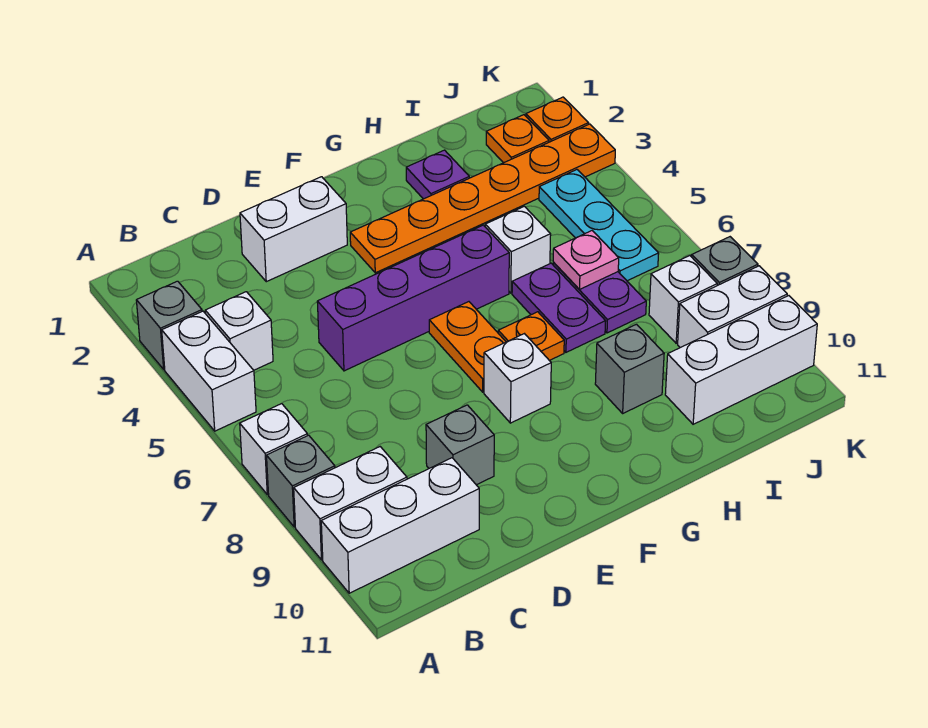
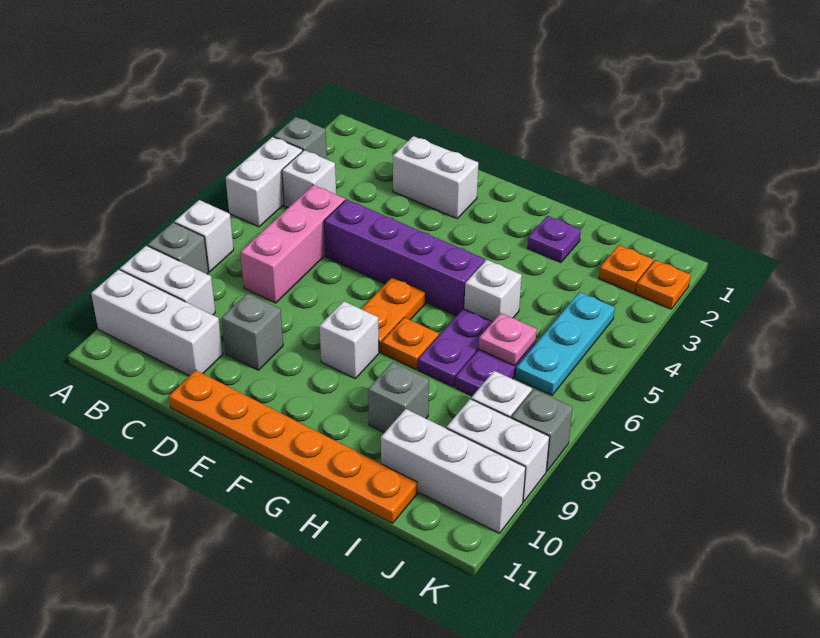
none -> pink 1x3 brick [241,185,345,303]
orange 1x6 plate [350,124,615,273] -> orange 1x6 plate moved to [169,370,417,523]

